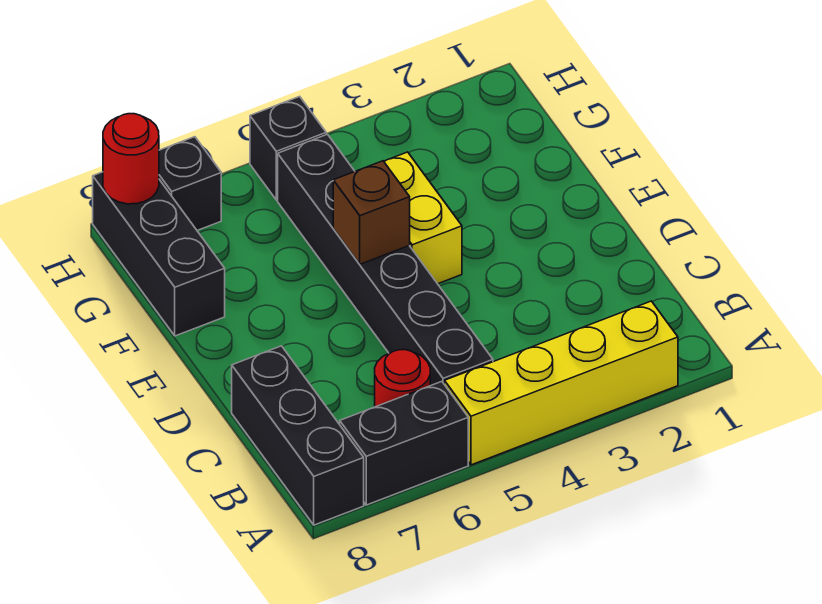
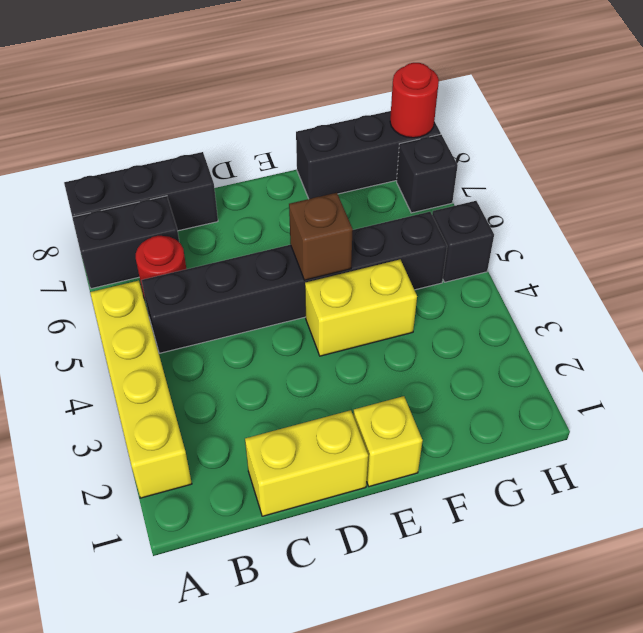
black 1x2 brick [340,382,468,505] -> black 1x2 brick turned to [72,196,179,289]
none -> yellow 1x2 brick [245,410,368,516]
none -> yellow 1x1 brick [353,396,423,487]

